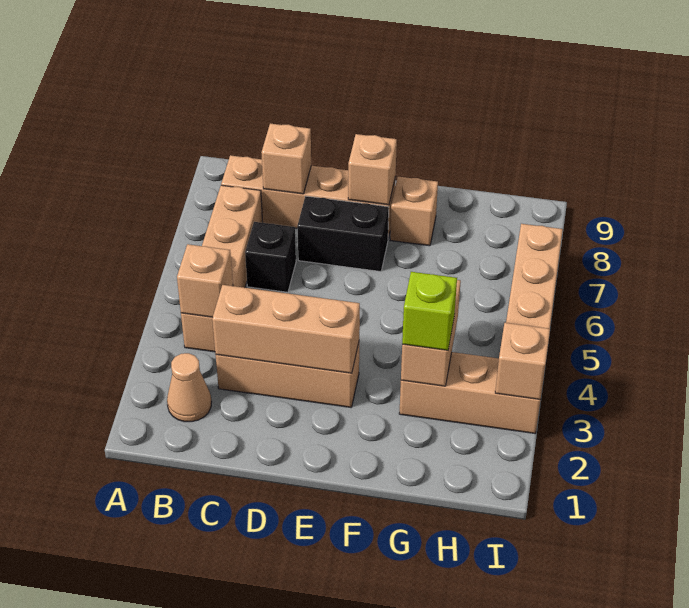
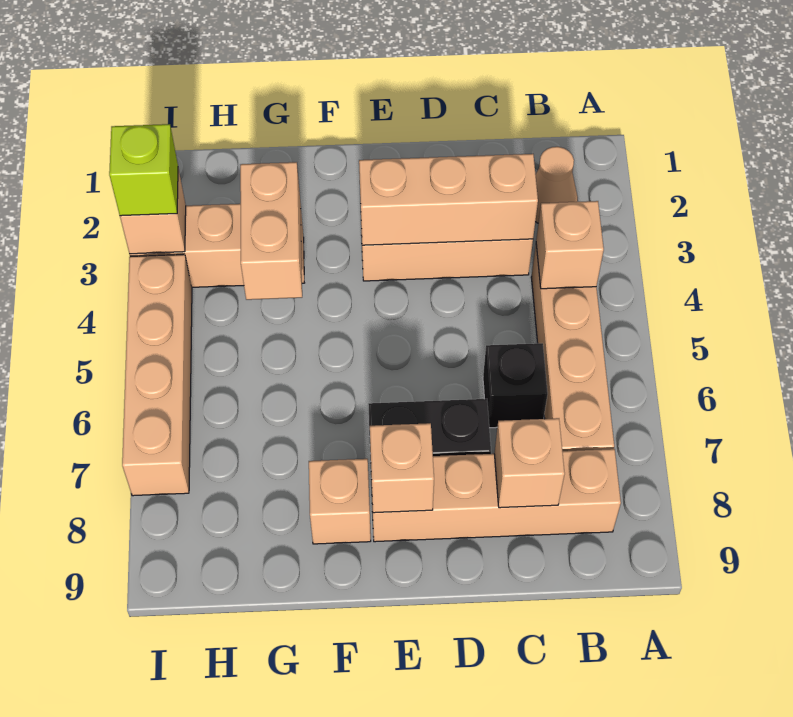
lime 1x1 brick [402,272,457,350] -> lime 1x1 brick moved to [109,124,178,216]

